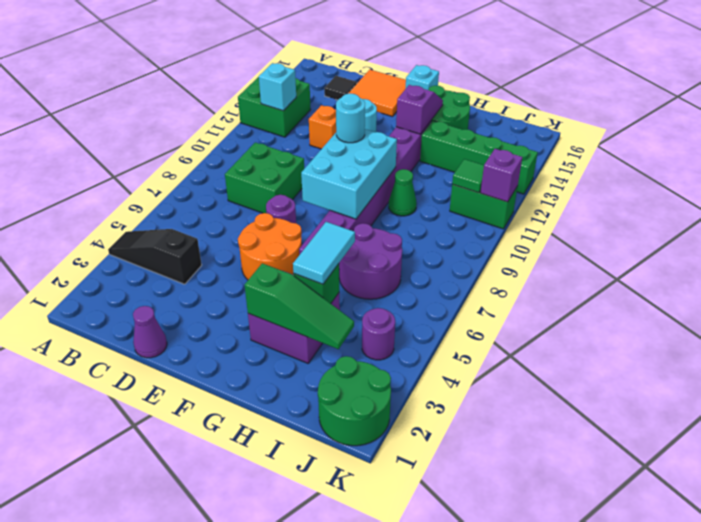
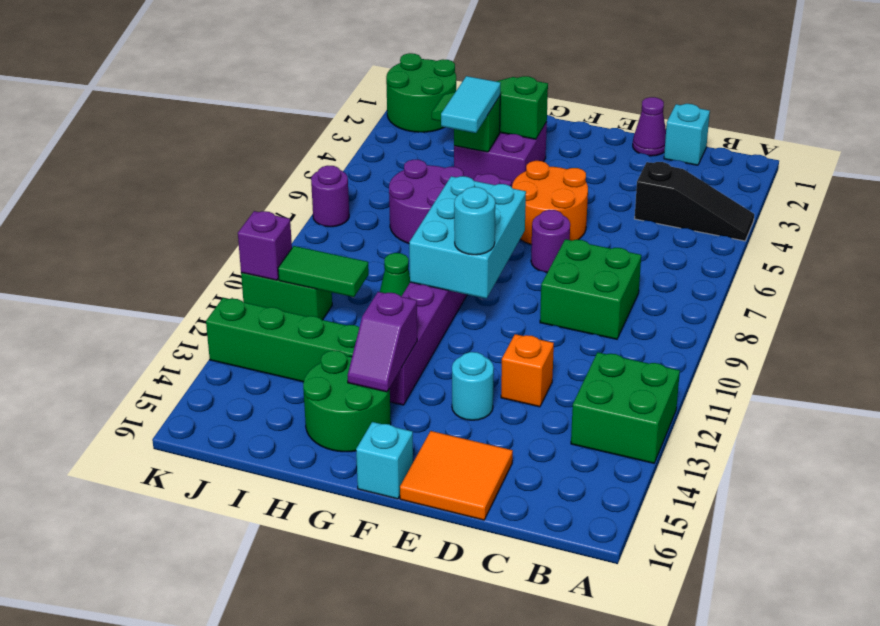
cyan 1x1 brick [259,63,296,111] -> cyan 1x1 brick moved to [664,104,710,165]
black 1x1 tile [324,76,357,100] -> none
purple 1x1 round brick [362,308,395,360] -> purple 1x1 round brick moved to [311,166,349,227]
green 1x1 tile [452,159,484,193] -> green 1x2 tile [278,246,369,297]

